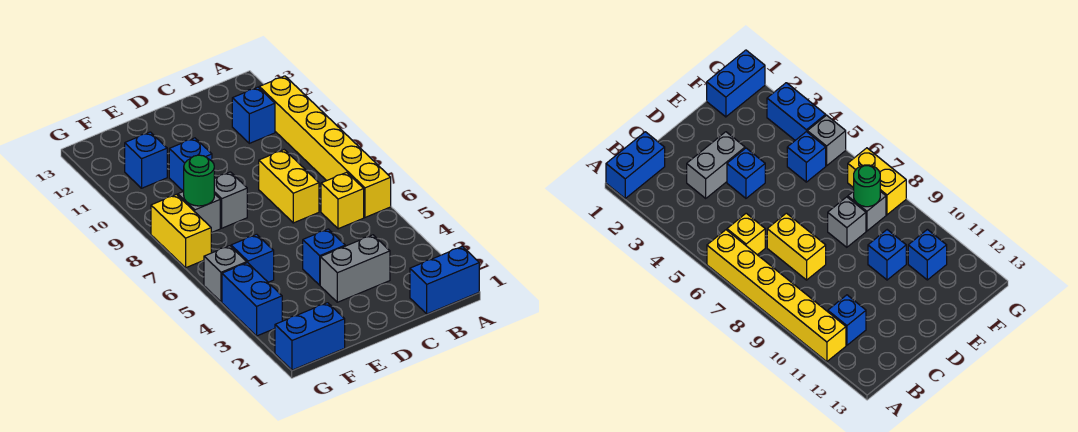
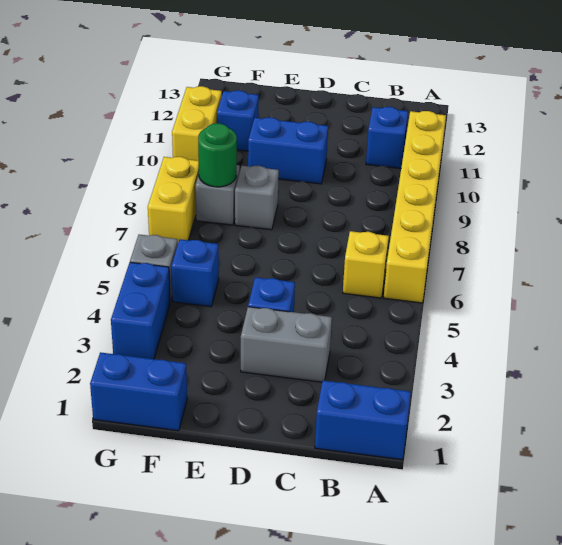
yellow 1x2 brick [259,150,319,223] -> yellow 1x2 brick moved to [172,86,222,161]
blue 1x1 brick [169,138,212,191] -> blue 1x2 brick [248,117,328,184]

